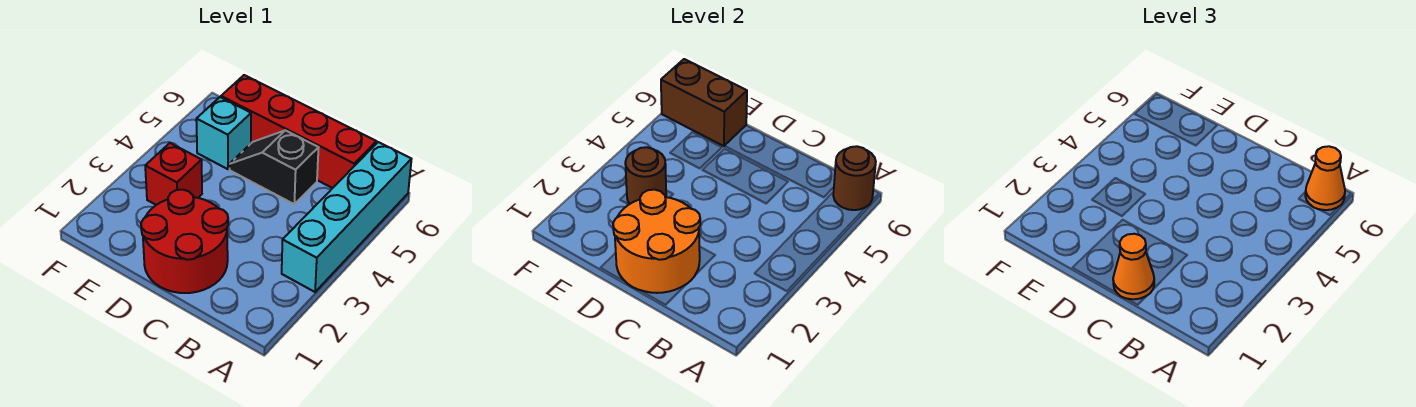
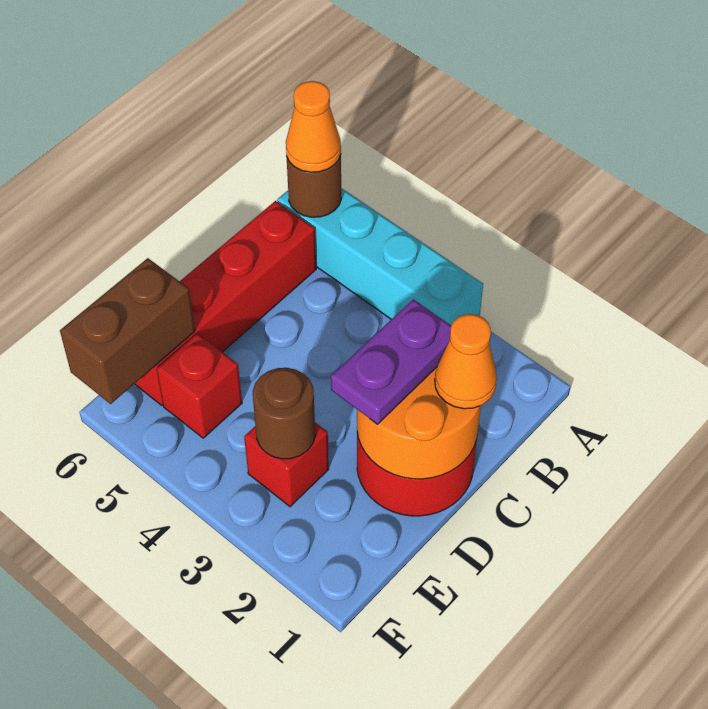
none -> purple 1x2 plate [331,299,451,424]
black 1x2 slope [230,130,319,204] -> none
cyan 1x1 brick [196,97,251,169] -> red 1x1 brick [157,333,242,438]

